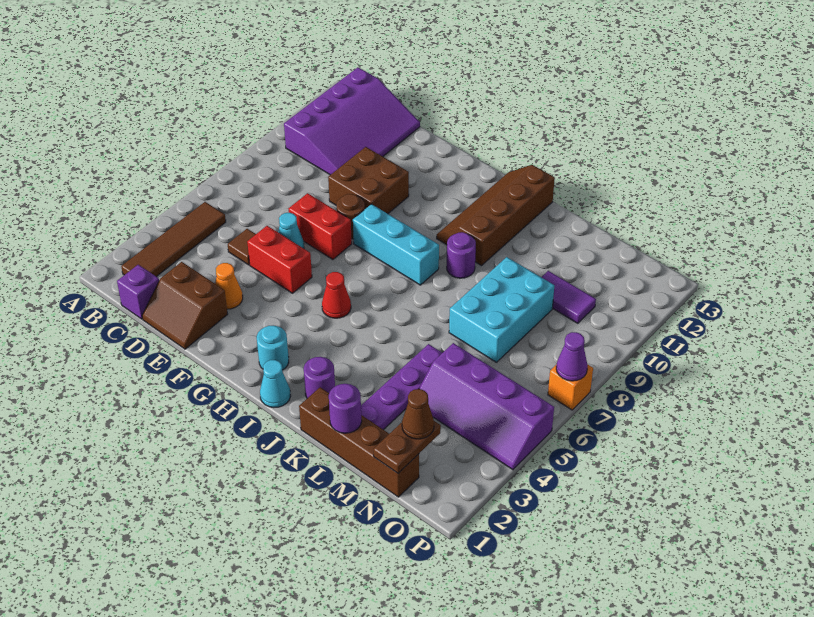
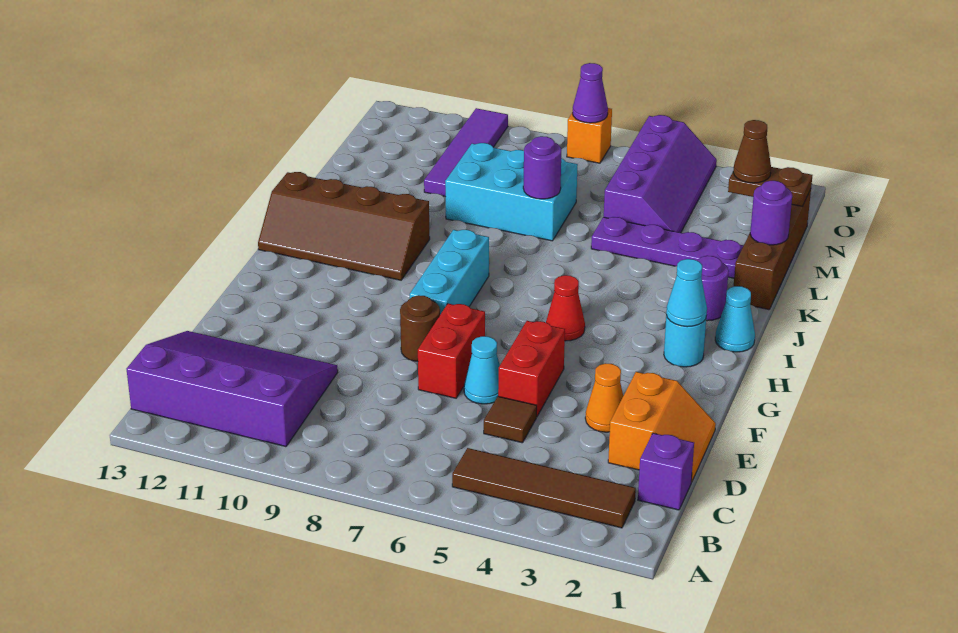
brown 2x2 slope [142,262,228,349] -> orange 2x2 slope [608,372,716,482]
brown 2x2 brick [328,147,409,214] -> none
none -> cyan 1x1 cone [666,259,707,327]
purple 1x1 round brick [447,232,476,278] -> purple 1x1 round brick moved to [523,136,561,199]
purple 1x2 tile [542,271,596,323] -> purple 1x4 tile [424,108,508,197]

